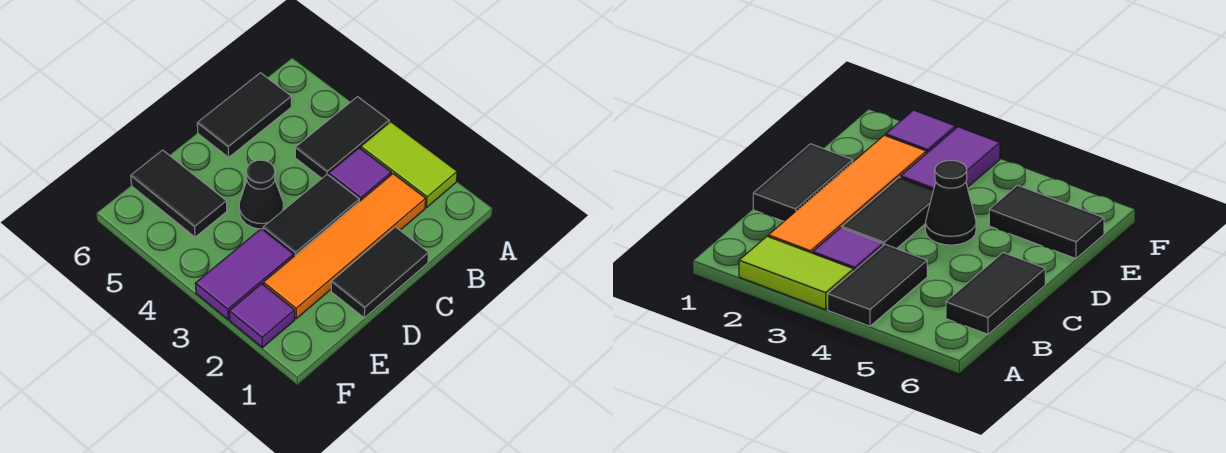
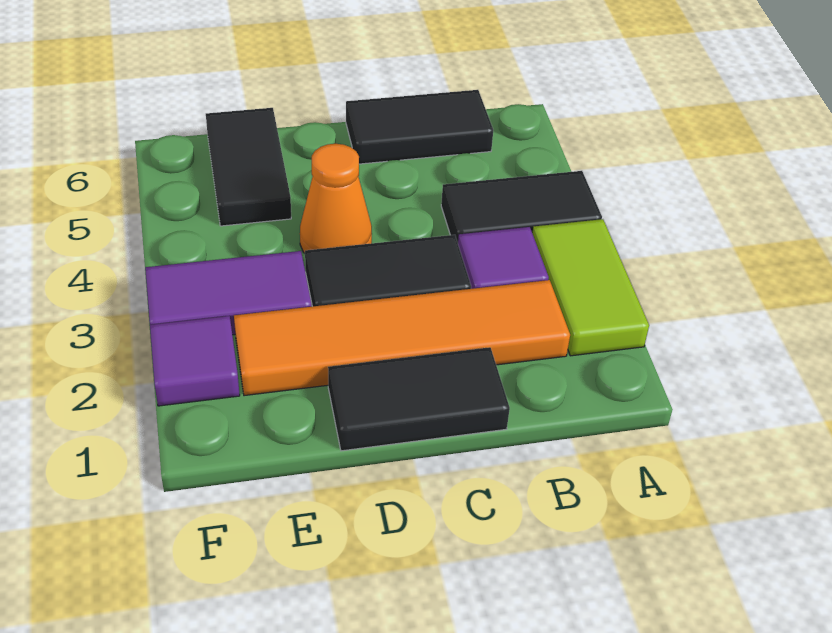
black 1x1 cone [239,160,283,229] -> orange 1x1 cone [300,144,372,253]

